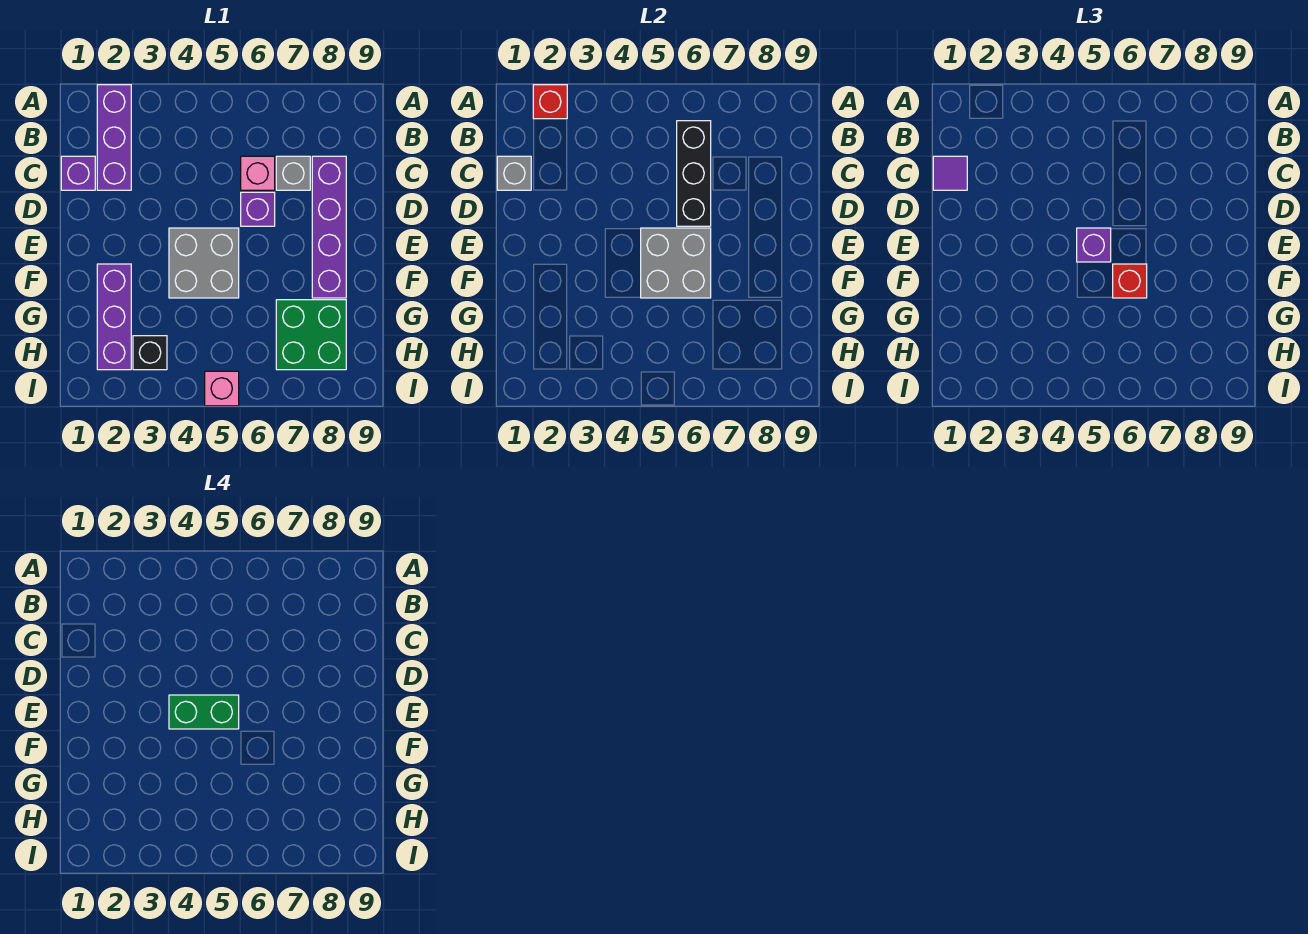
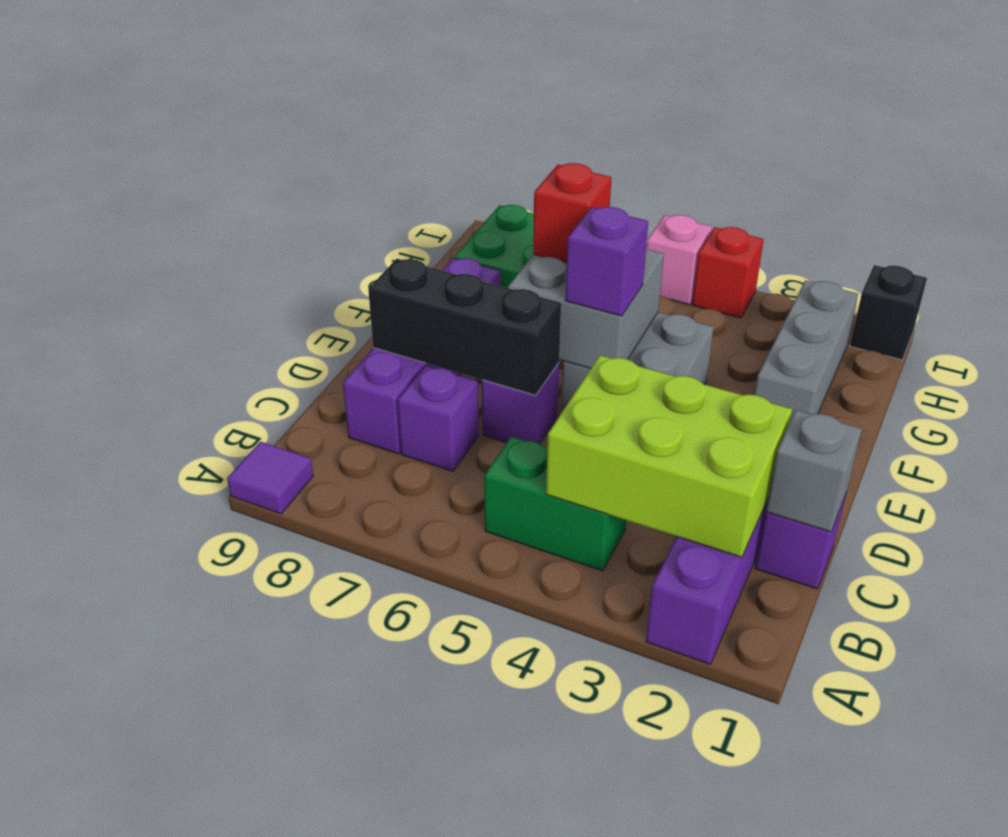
red 1x1 brick [533,85,567,119] -> red 1x1 brick moved to [693,227,764,318]
none -> lime 2x3 brick [546,355,792,557]
black 1x3 brick [677,121,711,226] -> black 1x3 brick turned to [368,259,561,395]
purple 1x1 tile [933,156,967,190] -> purple 1x1 tile moved to [227,442,313,514]
pink 1x1 brick [241,156,275,190] -> none
grey 1x1 brick [276,156,310,190] -> purple 1x1 brick [398,366,479,471]
green 1x2 brick [169,695,239,729] -> green 1x2 brick moved to [484,437,626,571]
purple 1x3 brick [97,264,131,370] -> grey 1x3 brick [755,280,858,421]
black 1x1 brick [133,336,167,370] -> black 1x1 brick moved to [850,265,927,360]

